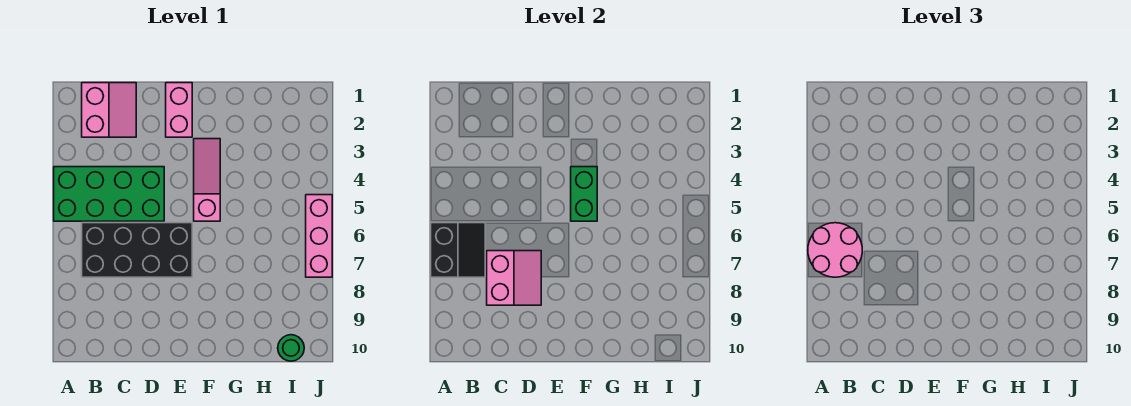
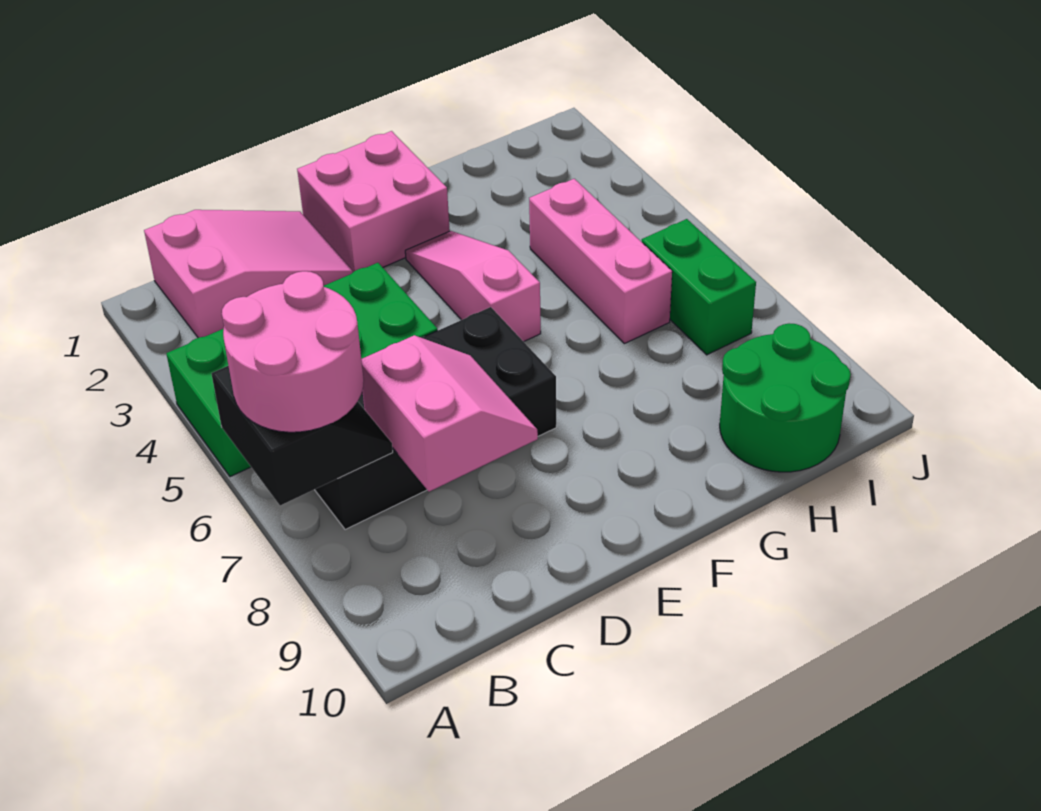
pink 2x2 slope [82,83,136,137] -> pink 2x3 slope [144,210,353,338]
pink 1x2 brick [166,83,192,137] -> pink 2x2 brick [297,131,450,272]
green 1x2 brick [571,167,597,221] -> green 1x2 brick moved to [642,219,756,355]
green 1x1 round brick [278,335,304,361] -> green 2x2 round brick [720,323,851,472]
pink 1x3 brick [306,195,332,277] -> pink 1x3 brick moved to [529,179,672,344]

